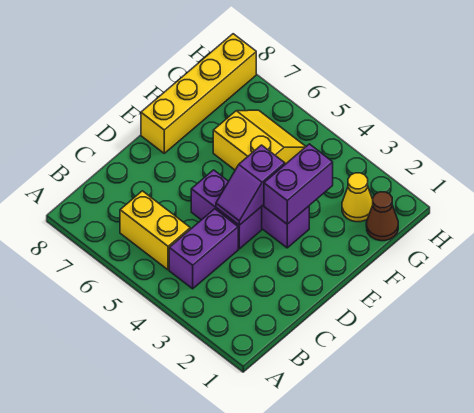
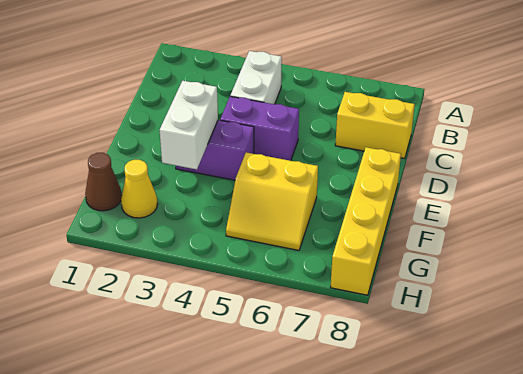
purple 1x2 brick [169,209,238,289] -> white 1x2 brick [230,51,282,104]
yellow 1x2 brick [120,191,190,270] -> yellow 1x2 brick moved to [335,92,415,159]
purple 1x2 slope [216,145,285,225] -> none
purple 1x2 brick [264,144,333,224] -> white 1x2 brick [160,81,218,169]

